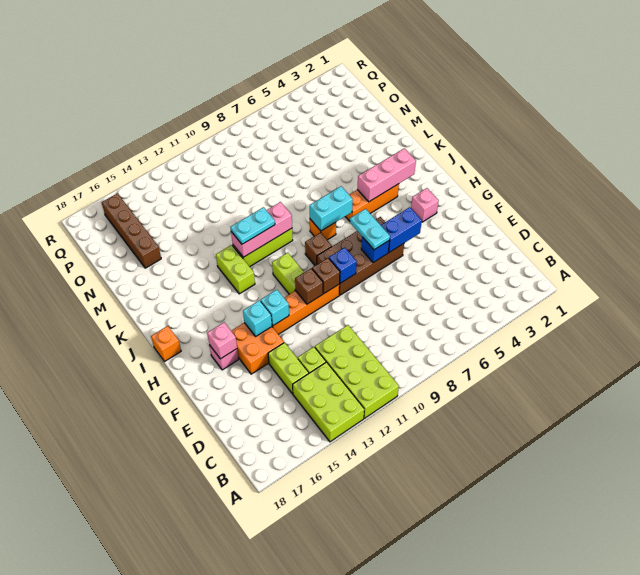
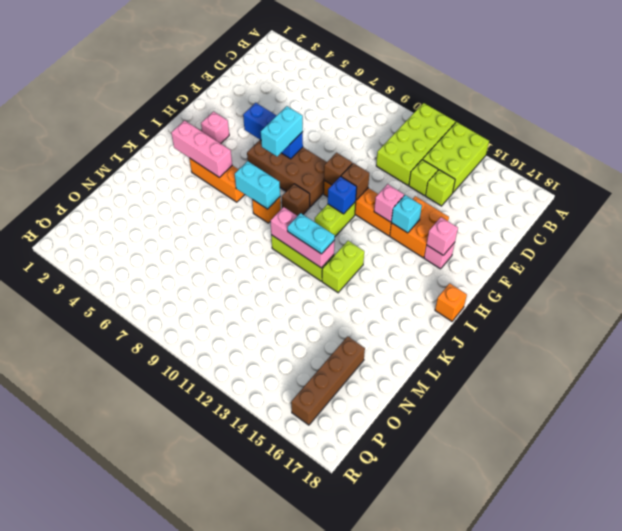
lime 1x2 brick [268,343,309,394] -> lime 1x1 brick [426,170,455,206]
cyan 1x2 plate [350,209,390,250] -> cyan 1x2 brick [261,106,303,156]
blue 1x1 brick [329,248,357,283] -> blue 1x1 brick moved to [328,176,357,214]
cyan 1x1 brick [261,290,289,325] -> pink 1x1 brick [374,184,404,222]

